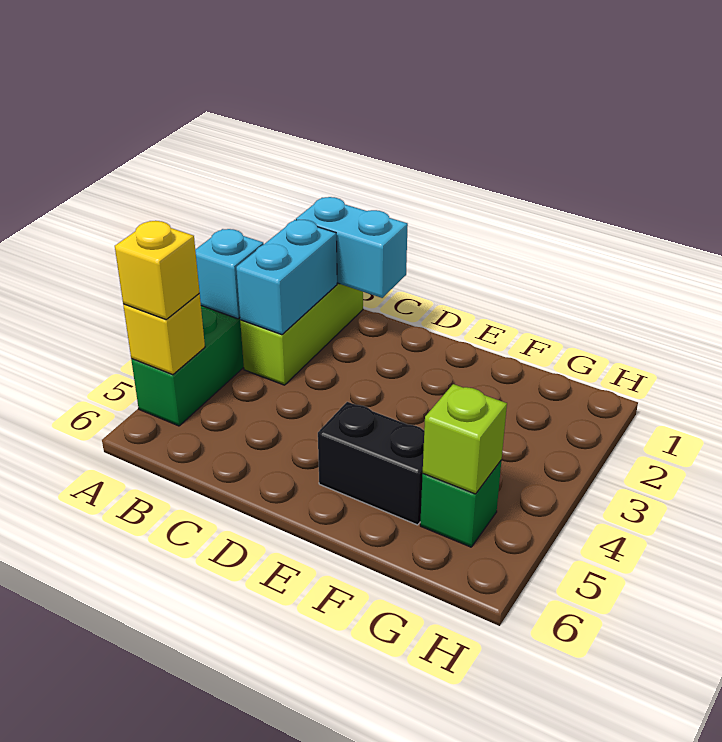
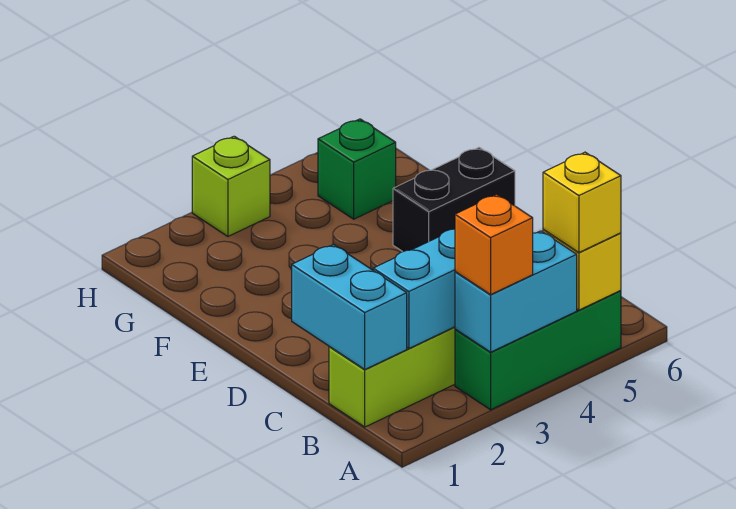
cyan 1x1 brick [195,229,264,319] -> cyan 1x2 brick [455,231,577,352]
none -> orange 1x1 brick [455,194,533,295]
black 1x2 brick [318,402,424,525] -> black 1x2 brick turned to [393,147,515,252]
lime 1x1 brick [423,384,507,494] -> lime 1x1 brick moved to [192,136,270,236]

